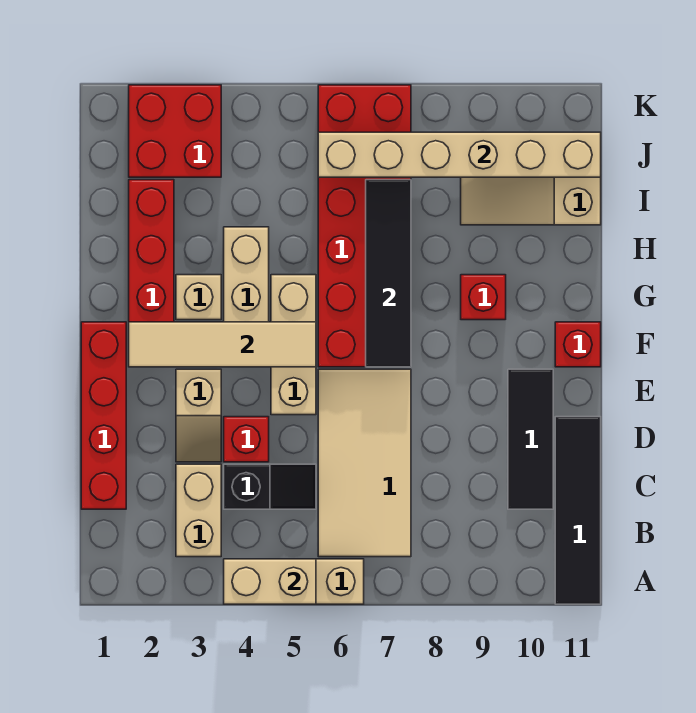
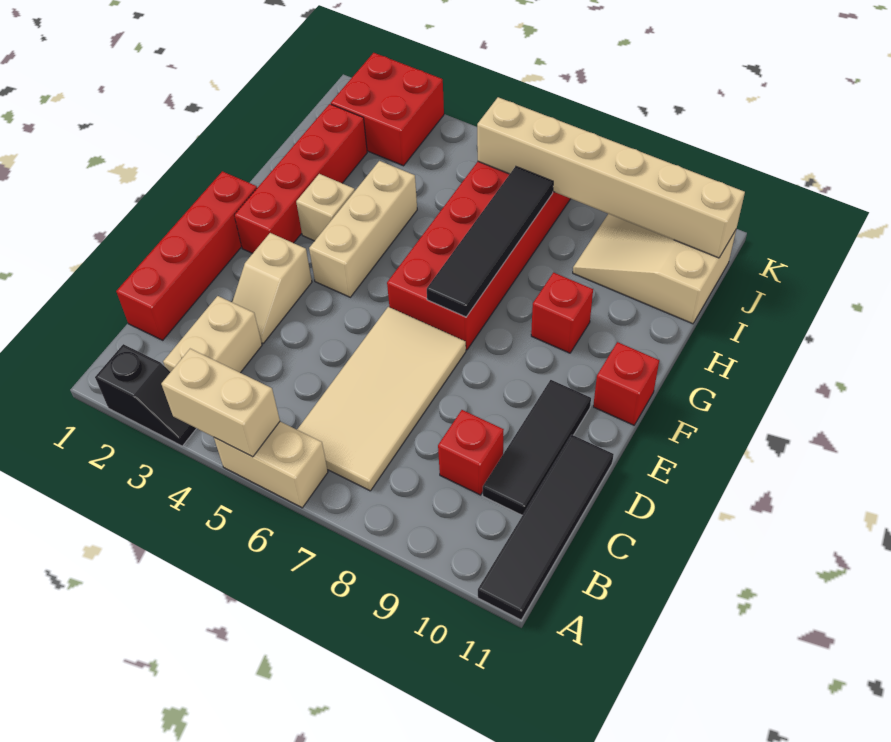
black 1x2 slope [224,464,316,509] -> black 1x2 slope moved to [95,344,197,446]
red 1x1 brick [224,417,269,462] -> red 1x1 brick moved to [438,410,504,495]
tan 1x3 brick [271,275,316,415] -> none
tan 1x4 tile [129,322,316,367] -> none

